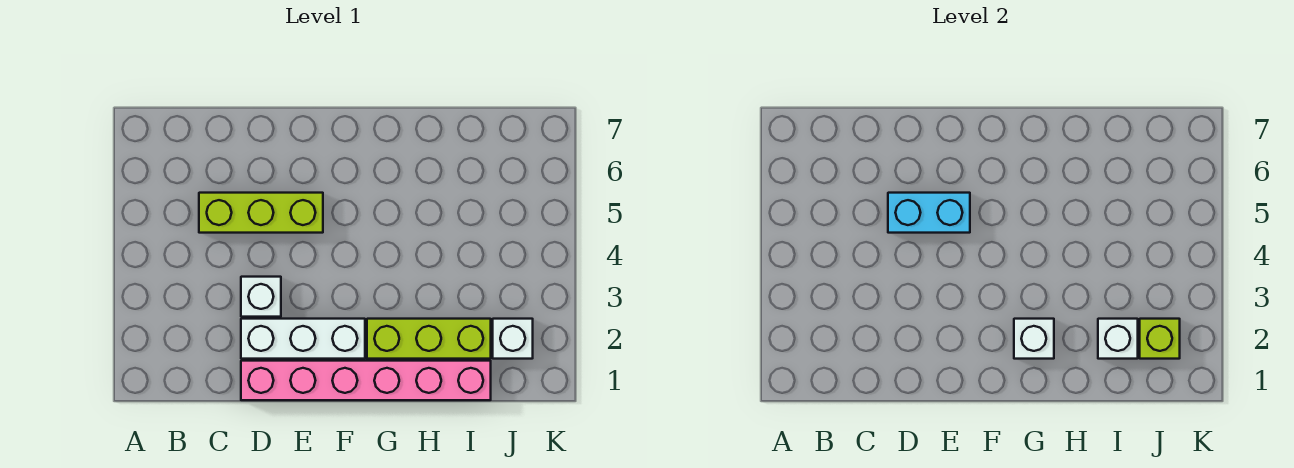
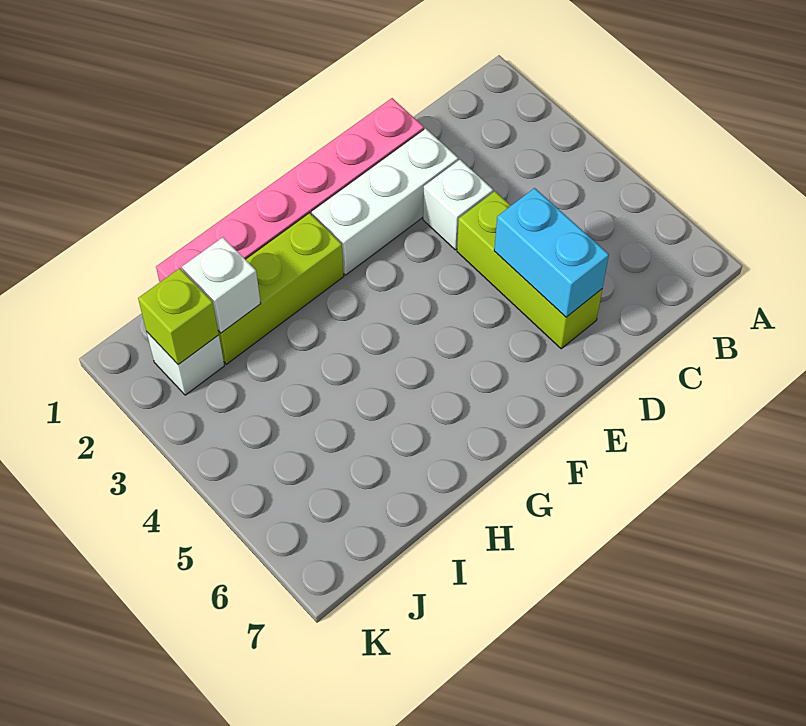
lime 1x3 brick [199,193,323,233] -> lime 1x3 brick turned to [457,191,602,349]
cyan 1x2 brick [888,193,970,233] -> cyan 1x2 brick turned to [494,188,609,317]
white 1x1 brick [1014,319,1054,359] -> none

